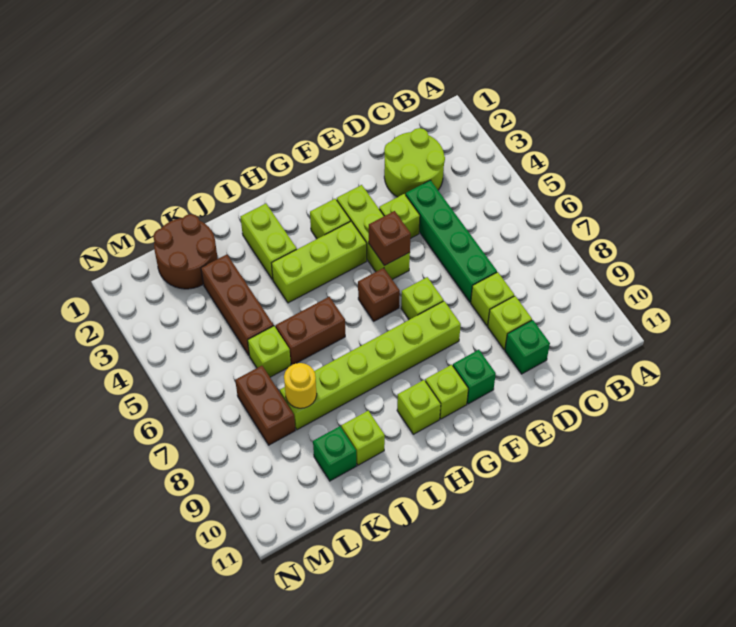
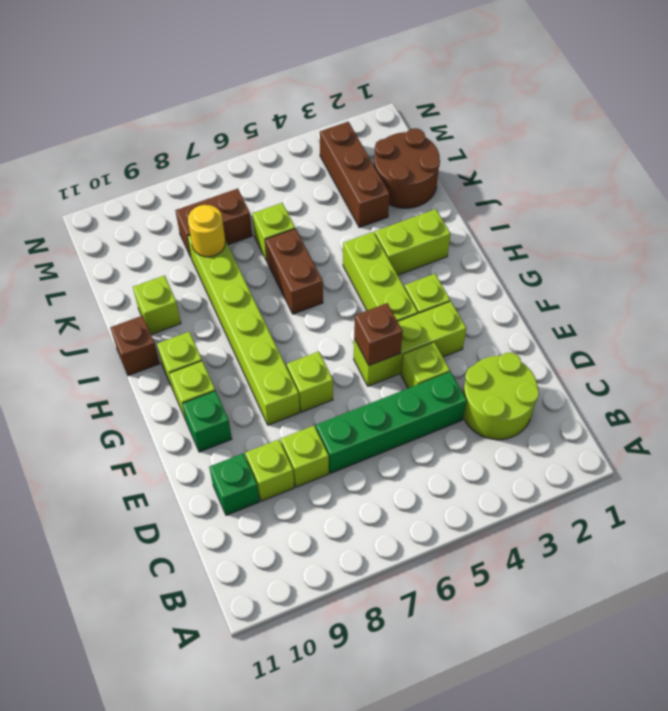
brown 1x1 brick [358,268,400,321] -> brown 1x1 brick moved to [110,316,160,376]
brown 1x3 brick [201,255,273,355] -> brown 1x3 brick turned to [320,122,390,227]
green 1x1 brick [313,426,357,481] -> none

